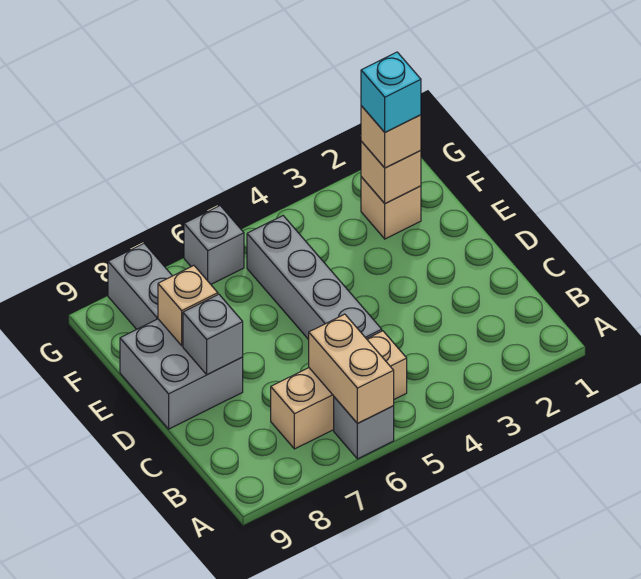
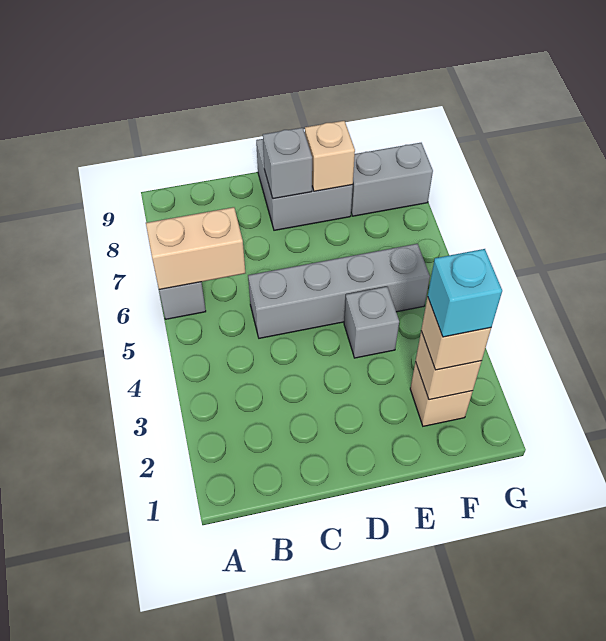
tan 1x3 brick [271,331,407,449] -> none
grey 1x1 brick [184,206,244,284] -> grey 1x1 brick moved to [344,287,399,358]

